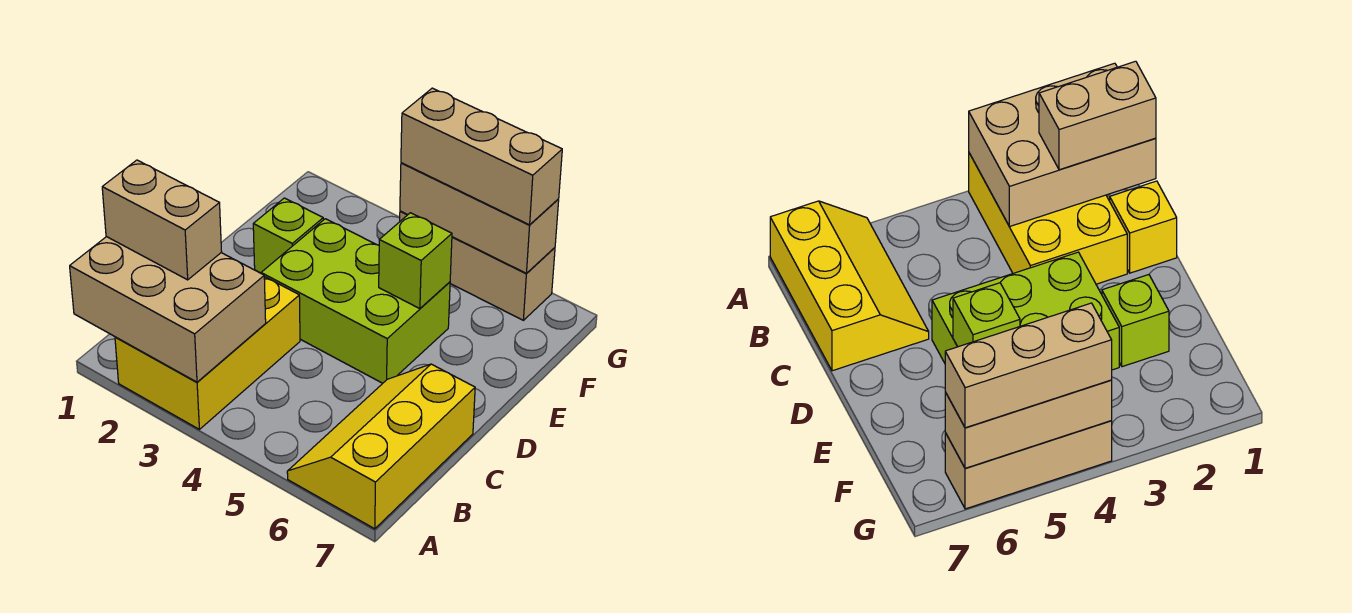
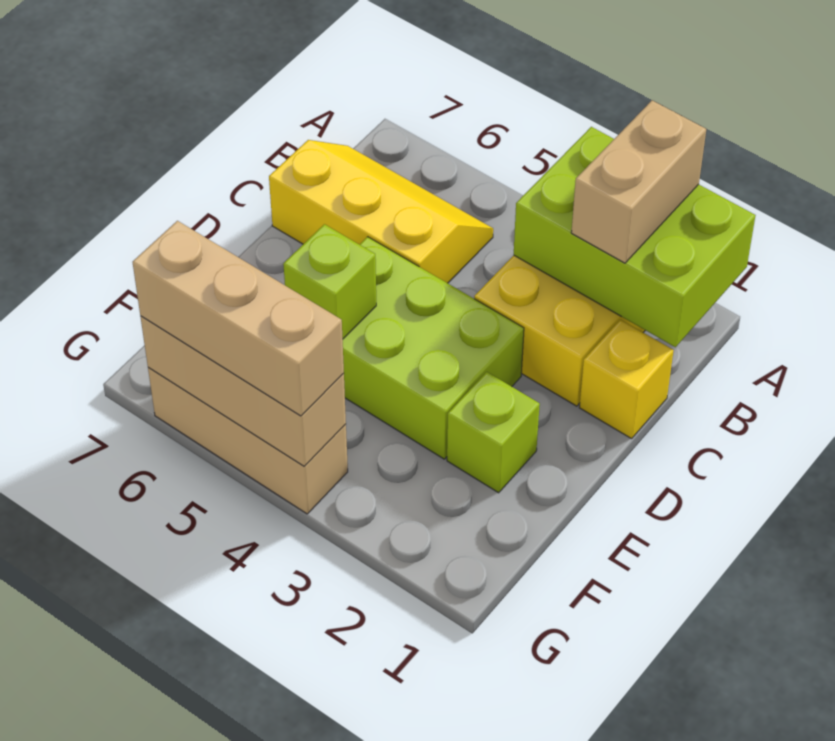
tan 2x3 brick [70,237,266,382] -> lime 2x3 brick [514,127,756,347]
yellow 2x3 slope [287,364,475,529] -> yellow 2x3 slope turned to [269,140,493,283]
tan 1x2 brick [102,160,222,280] -> tan 1x2 brick turned to [571,100,706,263]

